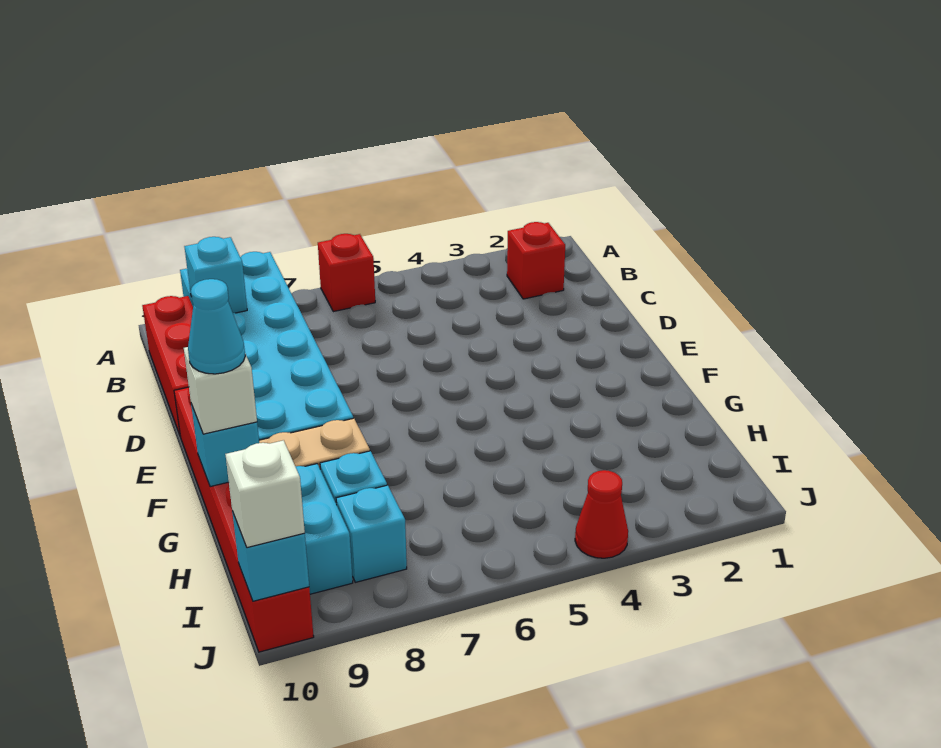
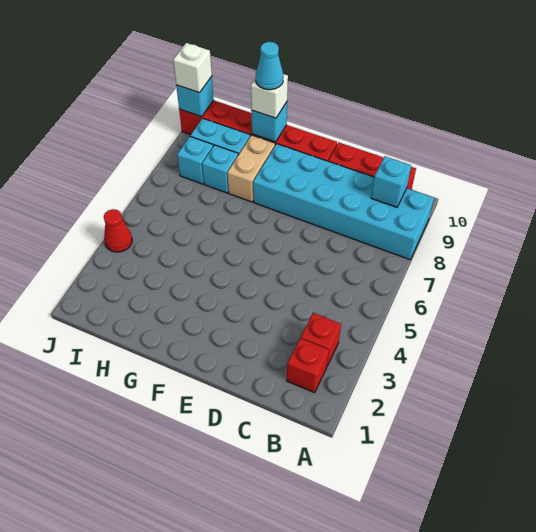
red 1x1 brick [318,234,375,312] -> red 1x1 brick moved to [301,313,341,366]

